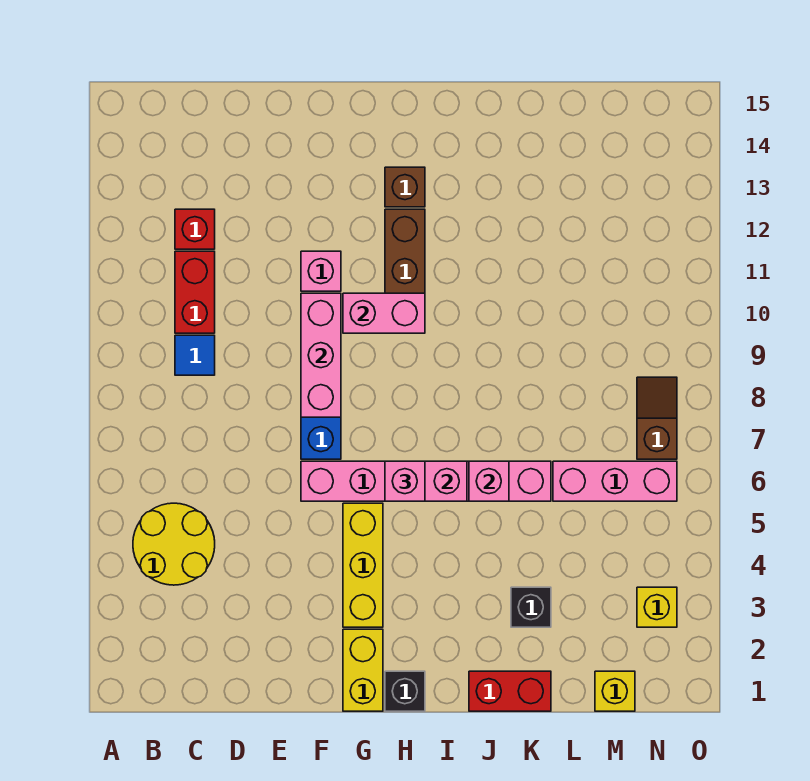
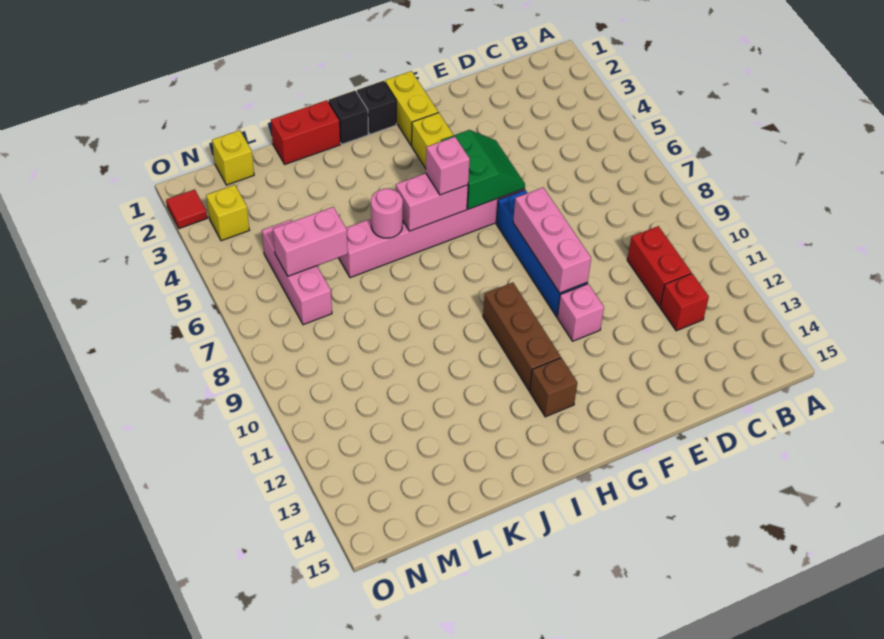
yellow 2x2 round brick [133,503,215,585] -> none
blue 1x1 tile [175,335,215,375] -> none
none -> green 2x2 slope [441,130,525,209]
pink 1x2 brick [343,293,425,333] -> pink 1x2 brick moved to [273,207,348,276]
pink 1x1 brick [469,461,509,501] -> pink 1x1 round brick [371,189,403,238]
black 1x1 brick [511,587,551,627] -> black 1x1 brick moved to [328,90,368,144]
pink 1x3 brick [553,461,677,501] -> pink 1x3 brick turned to [262,220,332,325]
brown 1x2 slope [637,377,677,459] -> none
none -> red 1x1 tile [166,189,207,229]

